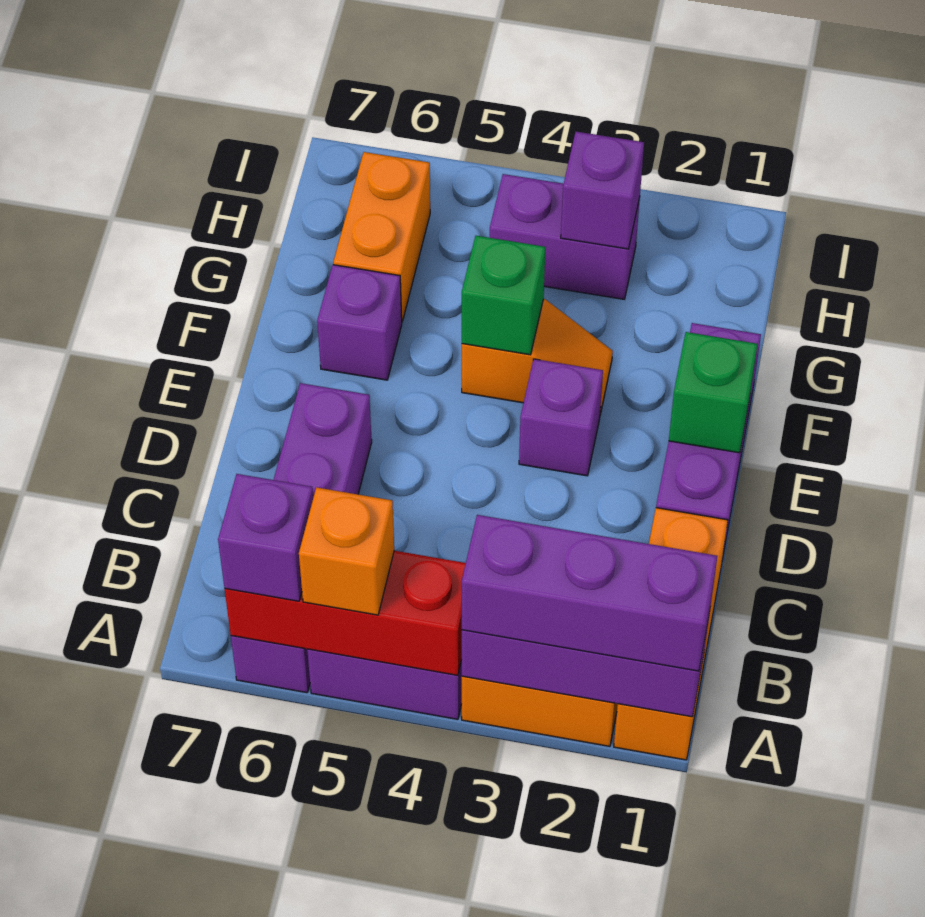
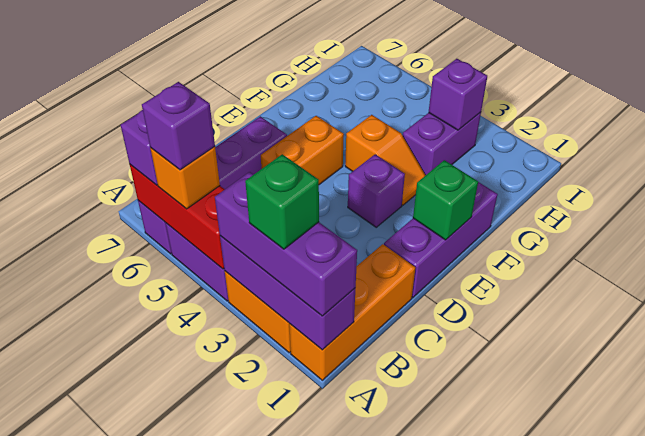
green 1x1 brick [462,236,545,355] -> green 1x1 brick moved to [245,154,319,249]
purple 1x1 brick [317,265,402,380] -> purple 1x1 brick moved to [142,82,215,170]
orange 1x2 brick [333,152,430,322] -> orange 1x2 brick moved to [261,116,344,185]
purple 1x2 brick [490,174,640,299] -> purple 1x2 brick turned to [403,112,481,175]

